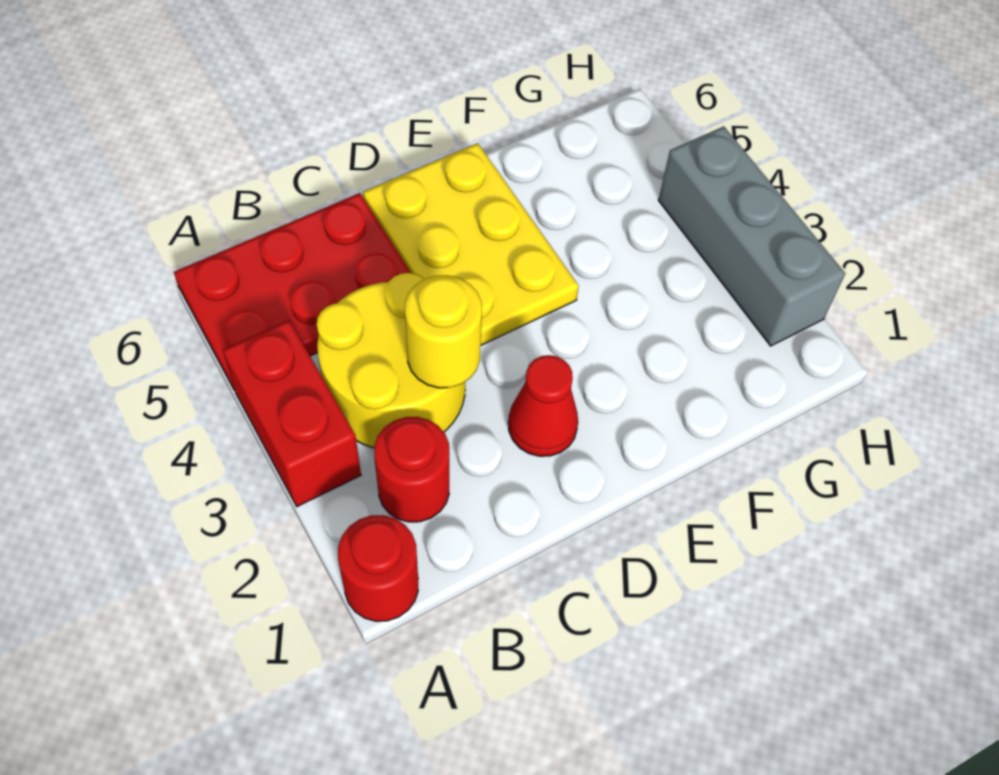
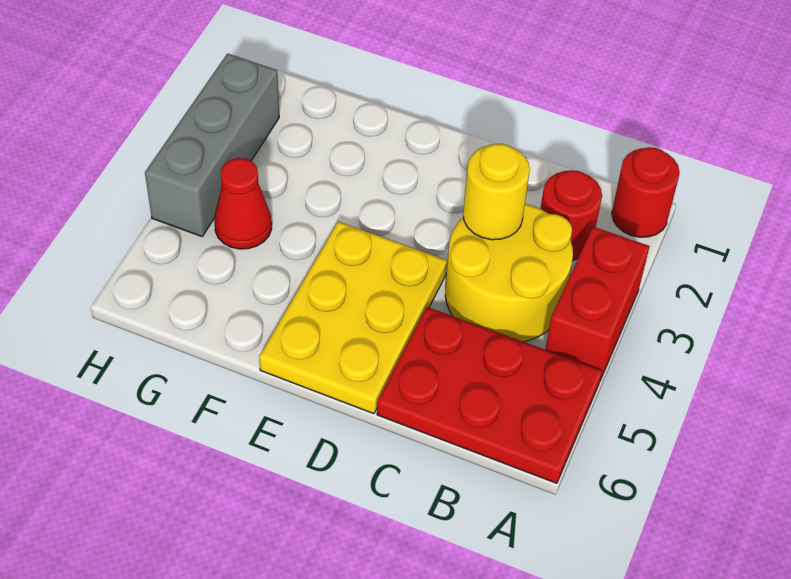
red 1x1 cone [508,355,578,456] -> red 1x1 cone moved to [214,158,272,249]

